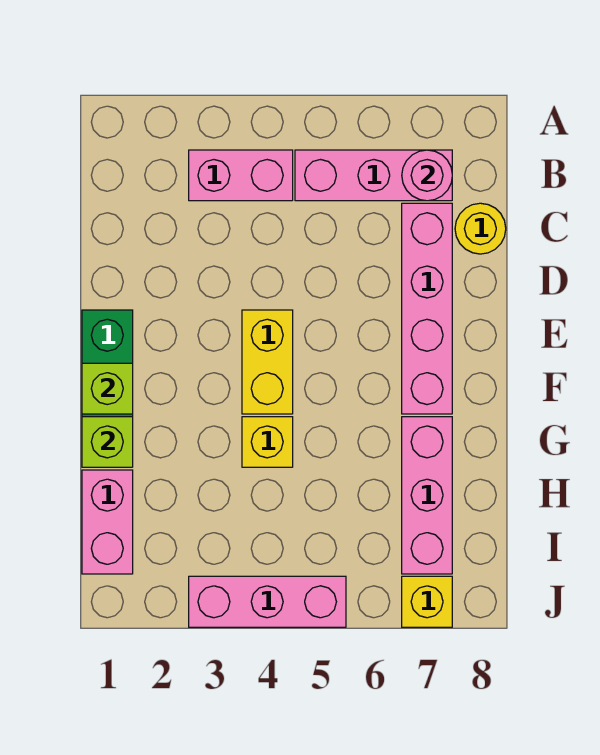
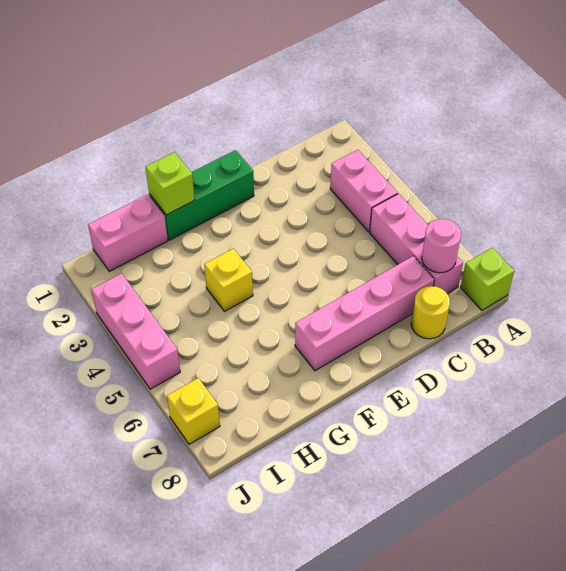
yellow 1x2 brick [242,310,293,414] -> none
lime 1x1 brick [82,363,133,414] -> lime 1x1 brick moved to [461,248,514,310]
pink 1x3 brick [402,417,452,574] -> none

